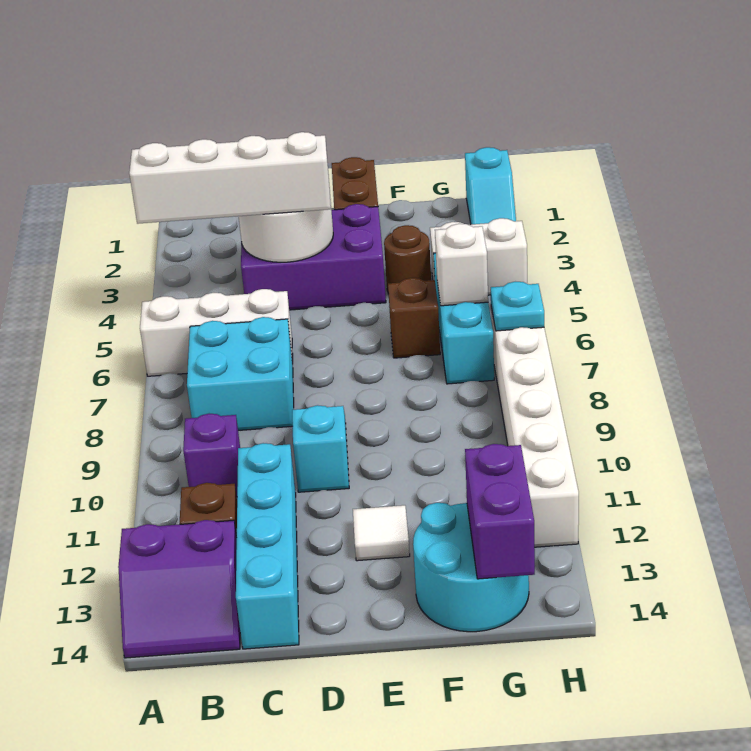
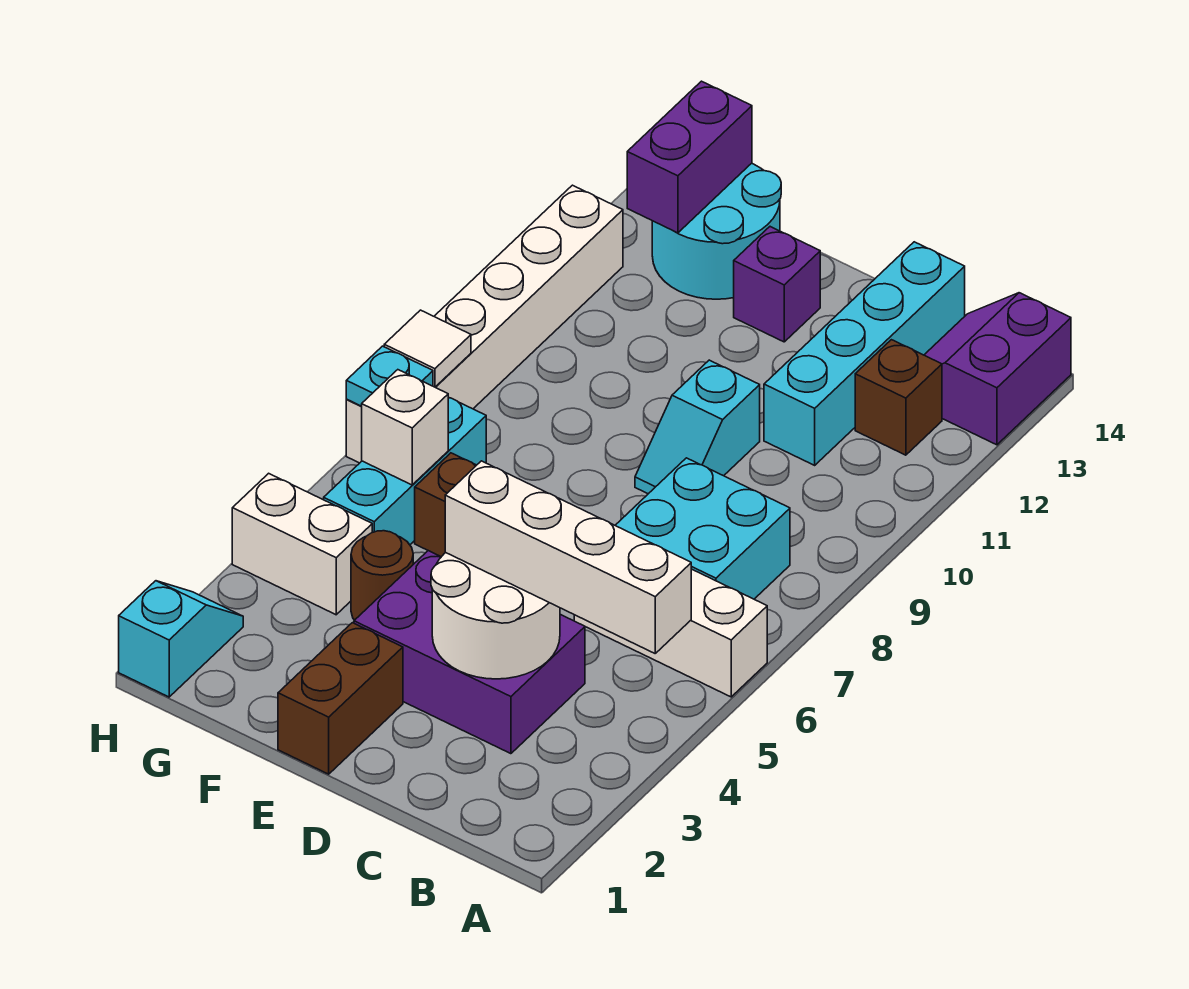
purple 2x2 slope [118,520,240,658] -> purple 2x2 slope turned to [925,293,1071,445]
purple 1x1 brick [183,414,240,496] -> purple 1x1 brick moved to [734,227,820,342]
white 1x1 tile [353,505,410,561] -> white 1x1 tile moved to [384,310,471,387]

